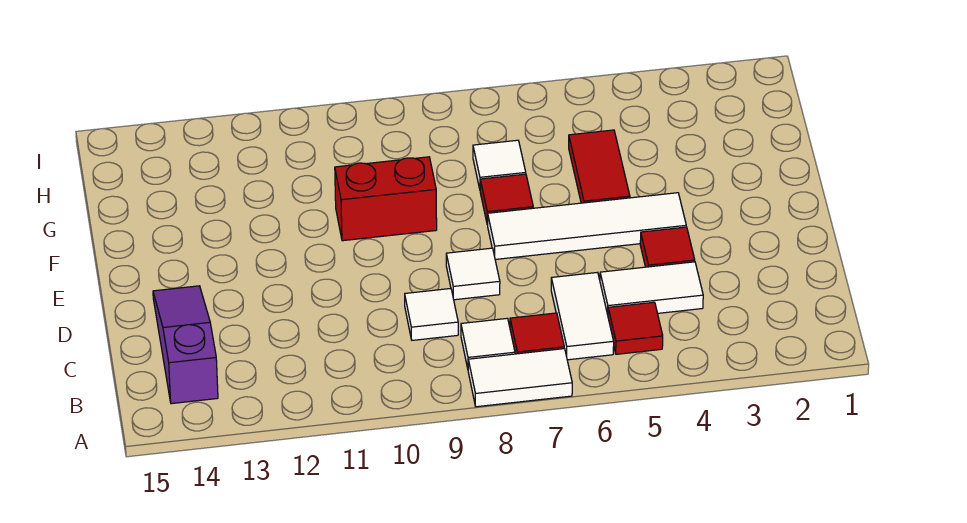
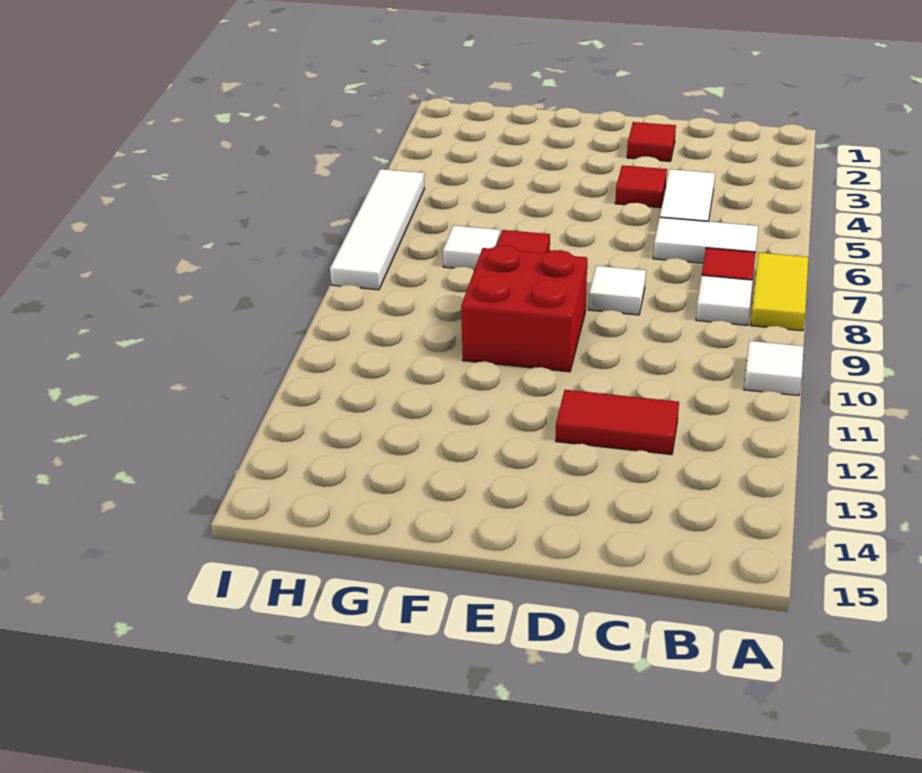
white 1x2 tile [468,349,572,407] -> yellow 1x2 tile [751,252,808,331]
red 1x1 tile [608,302,663,354] -> red 1x1 tile moved to [627,122,676,161]
purple 1x3 slope [153,286,218,404] -> none
white 1x1 tile [405,289,458,340] -> white 1x1 tile moved to [744,341,804,396]
white 1x4 tile [488,193,686,259] -> white 1x4 tile moved to [330,169,424,290]
red 1x2 tile [569,130,630,203] -> red 1x2 tile moved to [556,390,679,455]
red 1x2 brick [335,157,437,241] -> red 2x2 brick [461,245,587,372]

